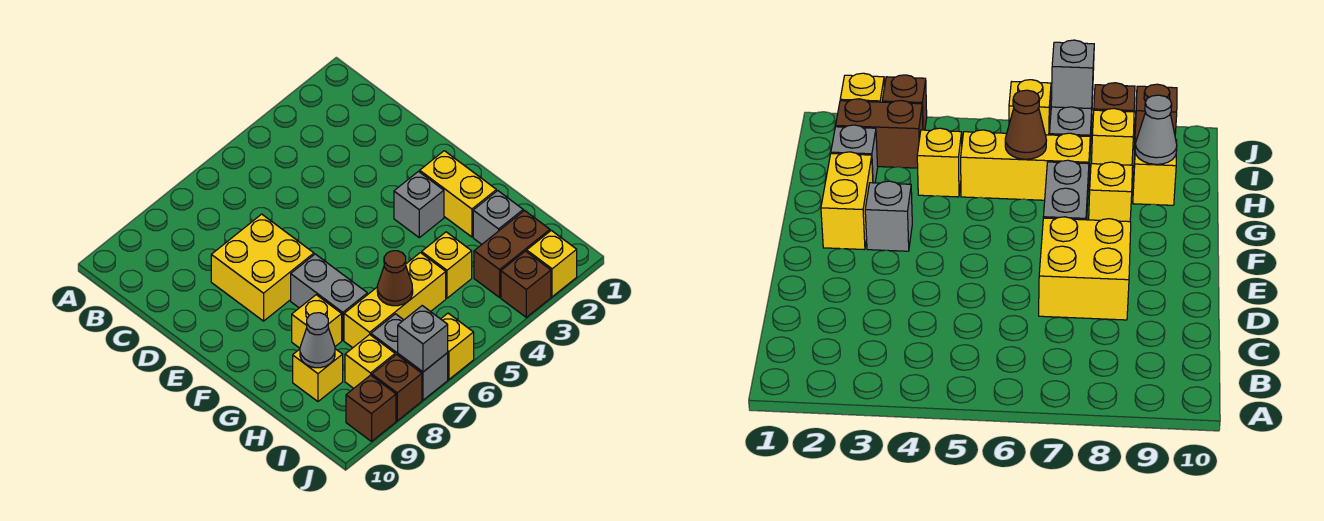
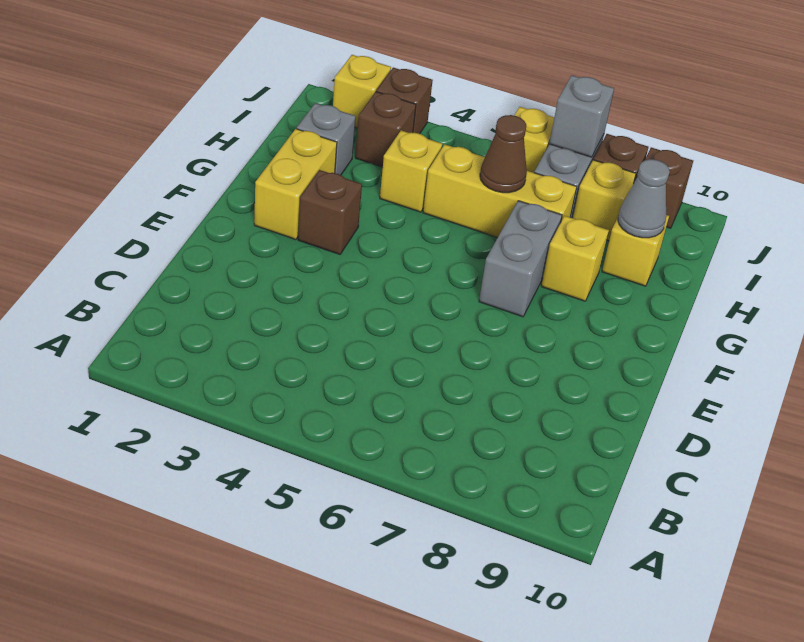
yellow 2x2 brick [211,214,314,321] -> none
grey 1x1 brick [394,171,444,238] -> brown 1x1 brick [298,170,362,254]
brown 1x2 brick [474,211,550,297] -> brown 1x1 brick [355,92,416,167]

